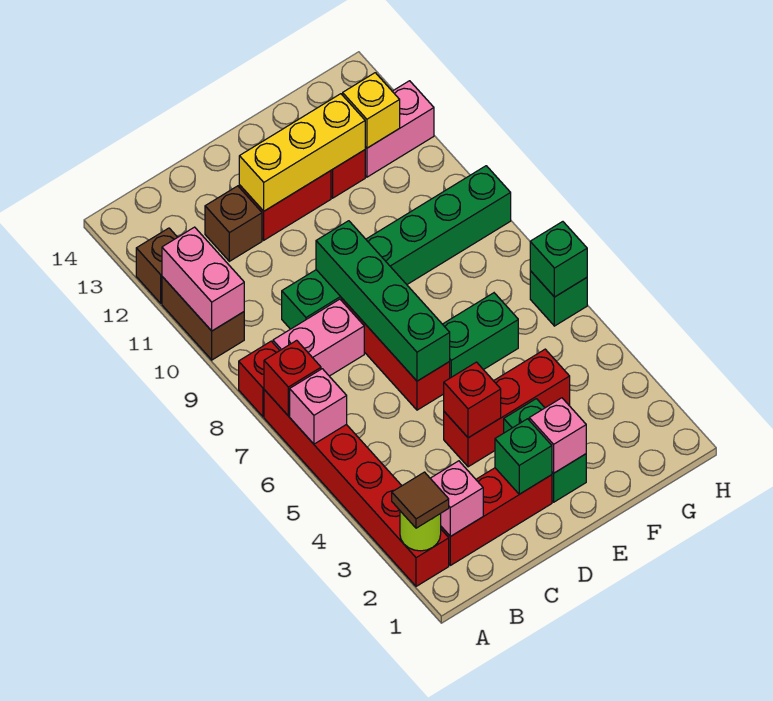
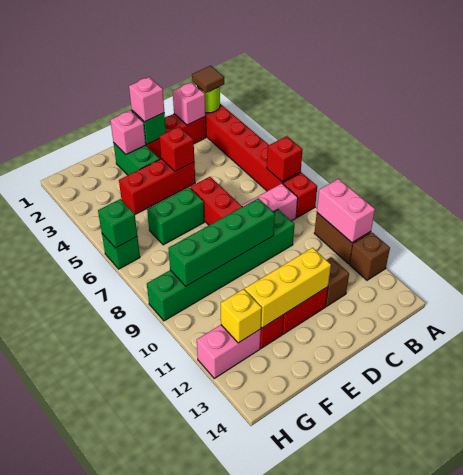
pink 1x1 brick [290,369,347,444] -> pink 1x1 brick moved to [129,77,164,122]
green 1x4 brick [316,221,450,381] -> green 1x4 brick turned to [168,198,275,286]

